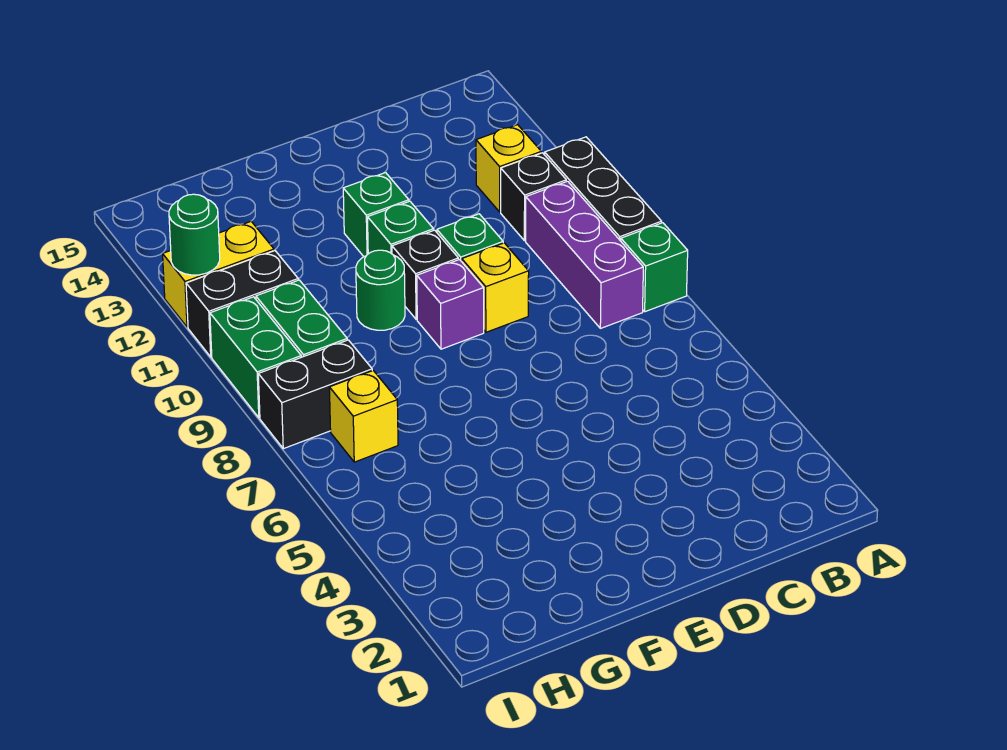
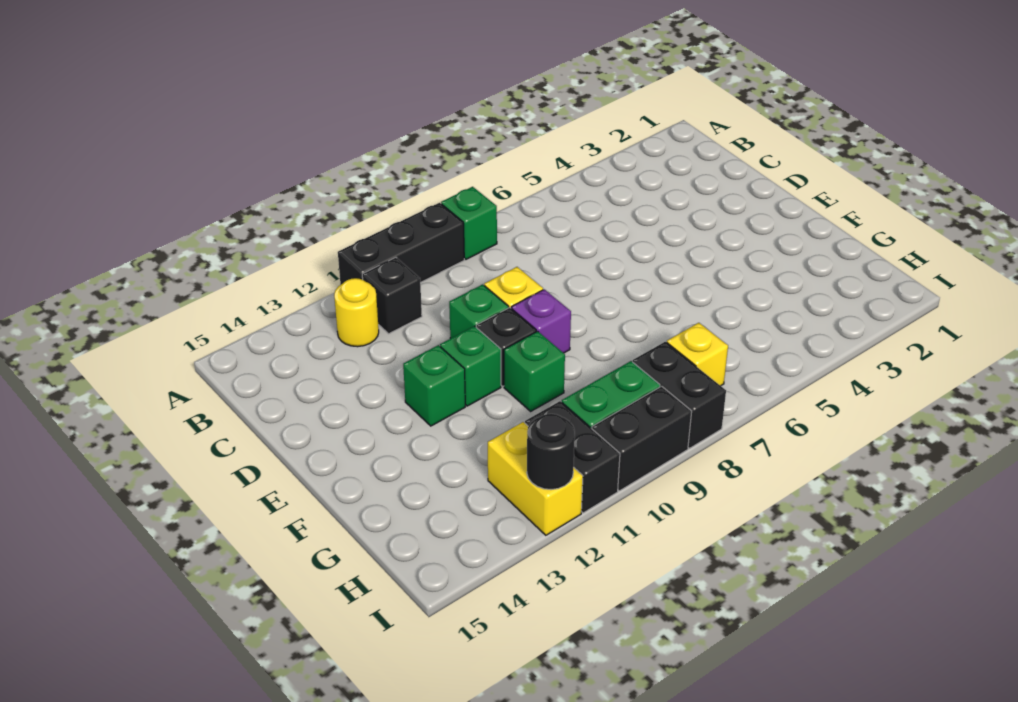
purple 1x3 brick [526,181,643,328] -> none
yellow 1x1 brick [476,125,541,212] -> yellow 1x1 round brick [334,278,379,347]
green 1x1 round brick [356,250,405,330] -> green 1x1 brick [504,331,565,411]
green 1x2 brick [210,297,301,418] -> black 1x2 brick [592,386,692,491]
green 1x1 round brick [169,194,220,275] -> black 1x1 round brick [527,414,575,490]

